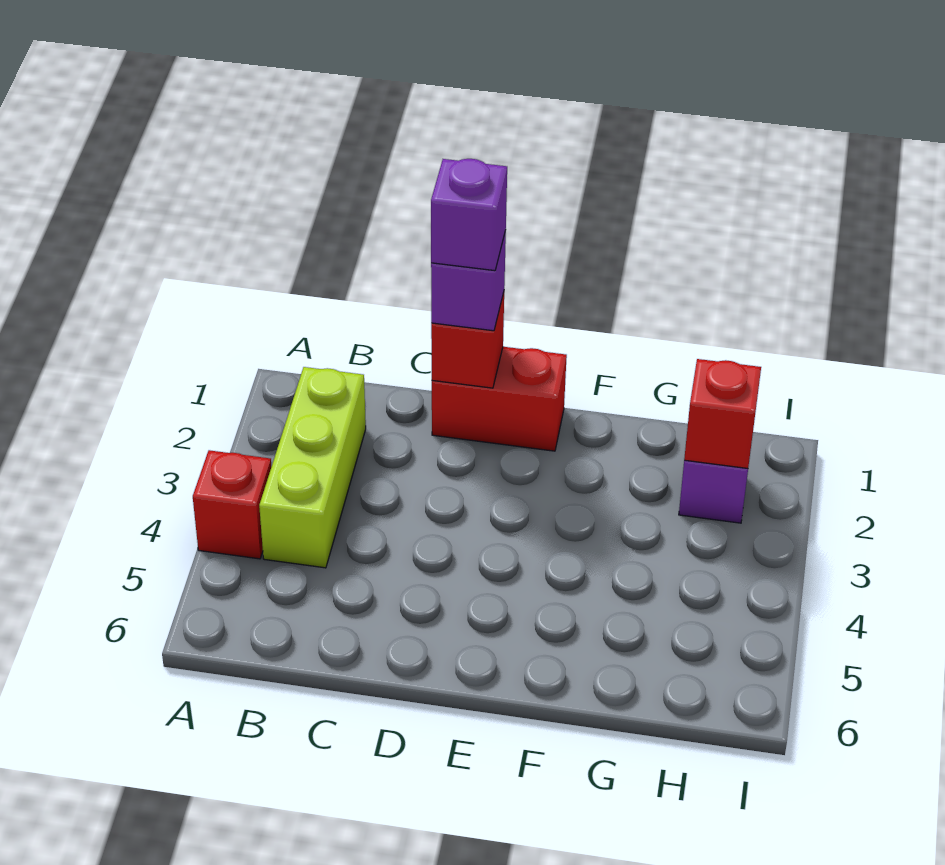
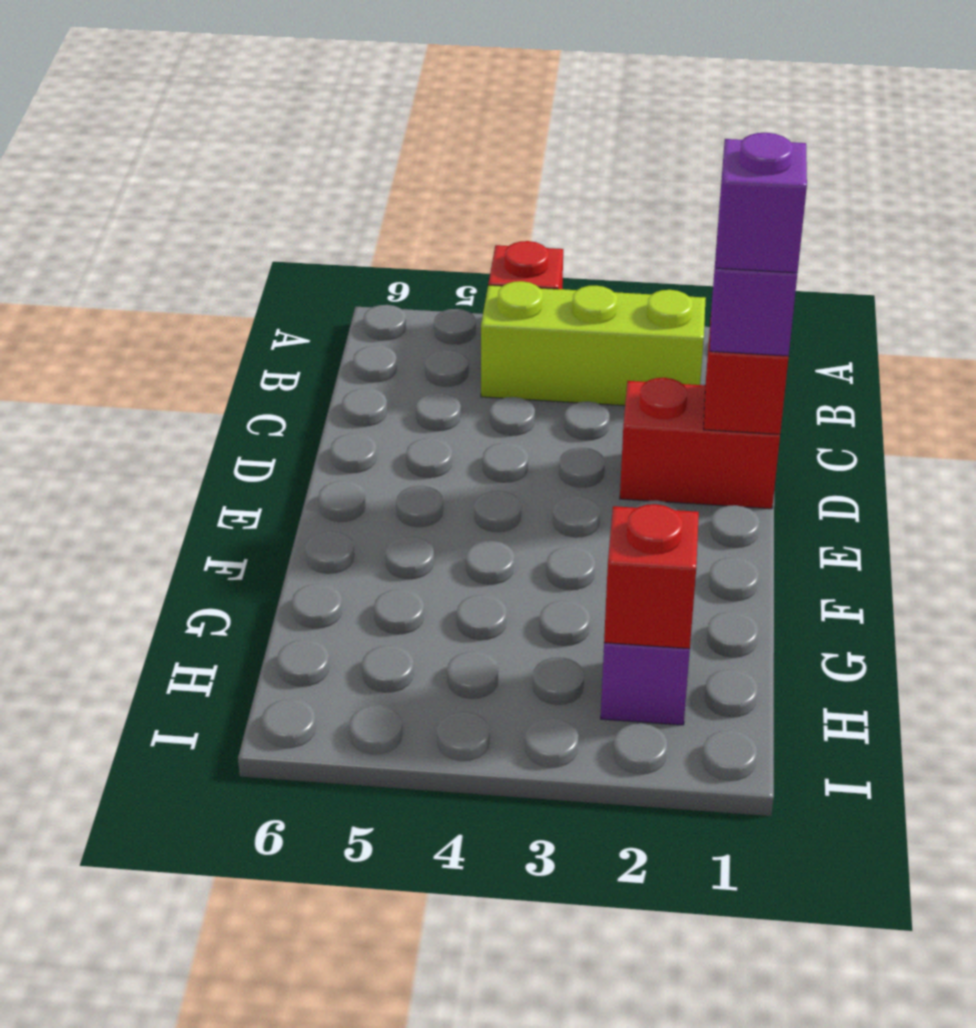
red 1x2 brick [432,347,567,451] -> red 1x2 brick turned to [620,378,780,509]

